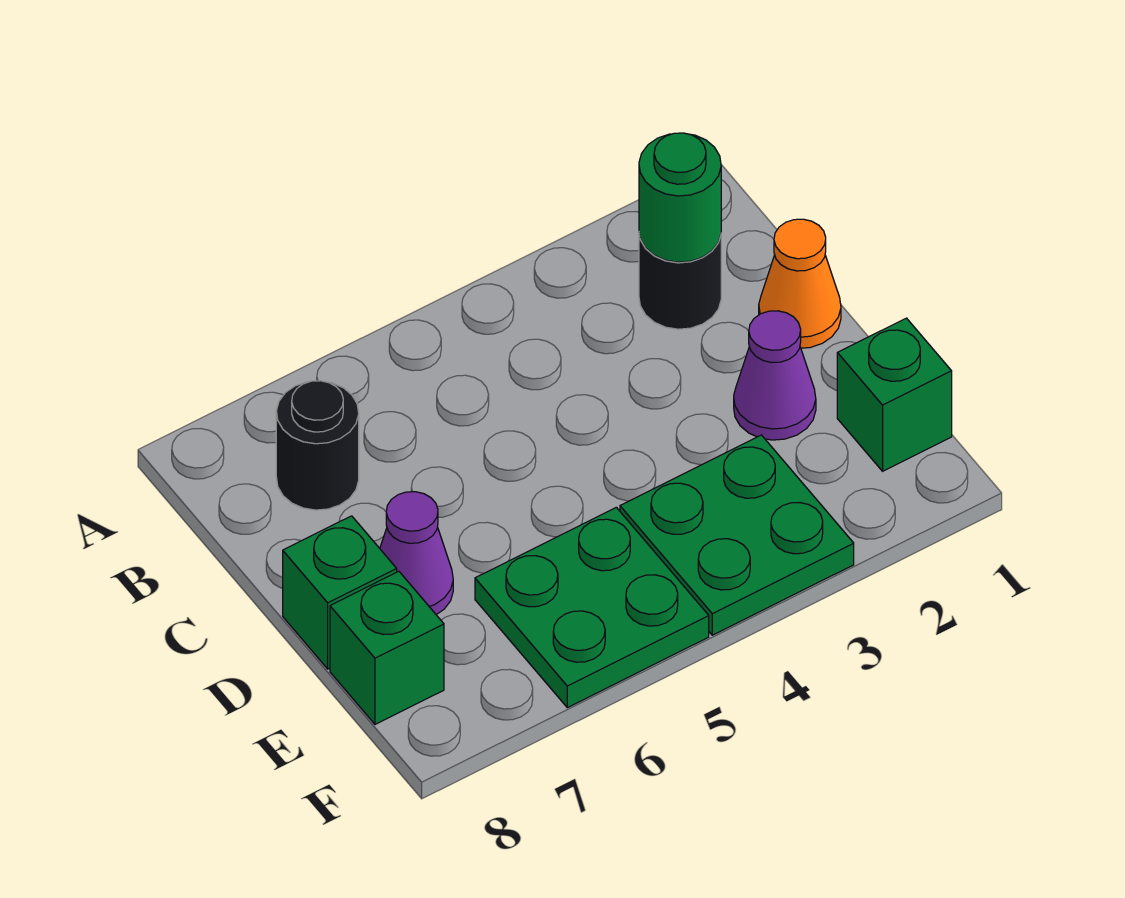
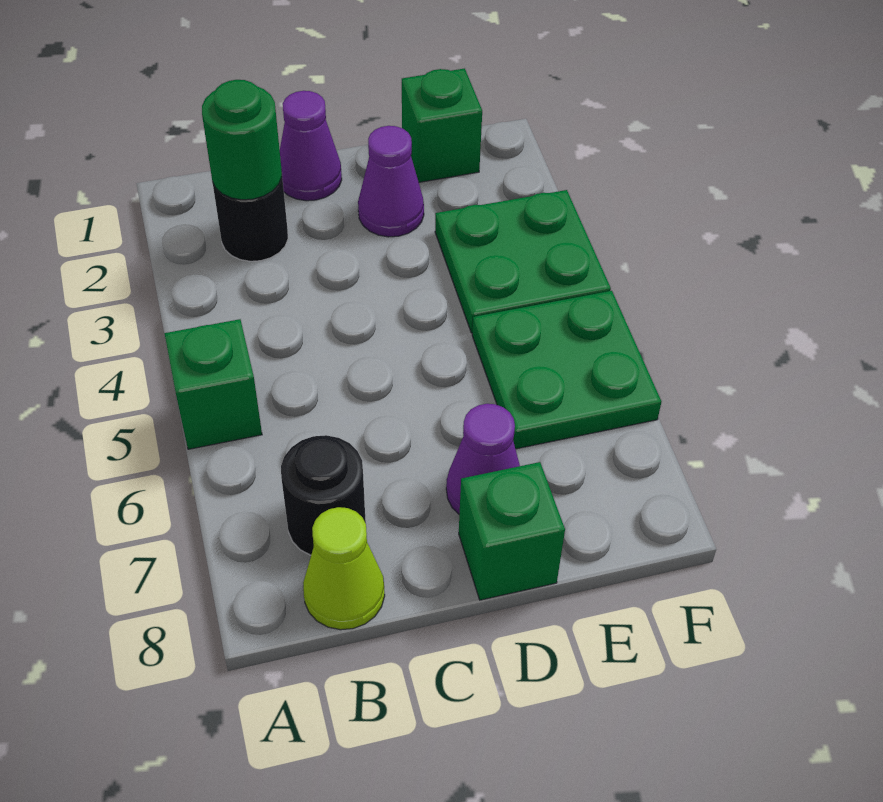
none -> lime 1x1 cone [303,507,385,630]
orange 1x1 cone [759,219,841,348] -> purple 1x1 cone [280,91,342,201]
green 1x1 brick [330,571,444,724] -> green 1x1 brick moved to [164,319,262,449]

